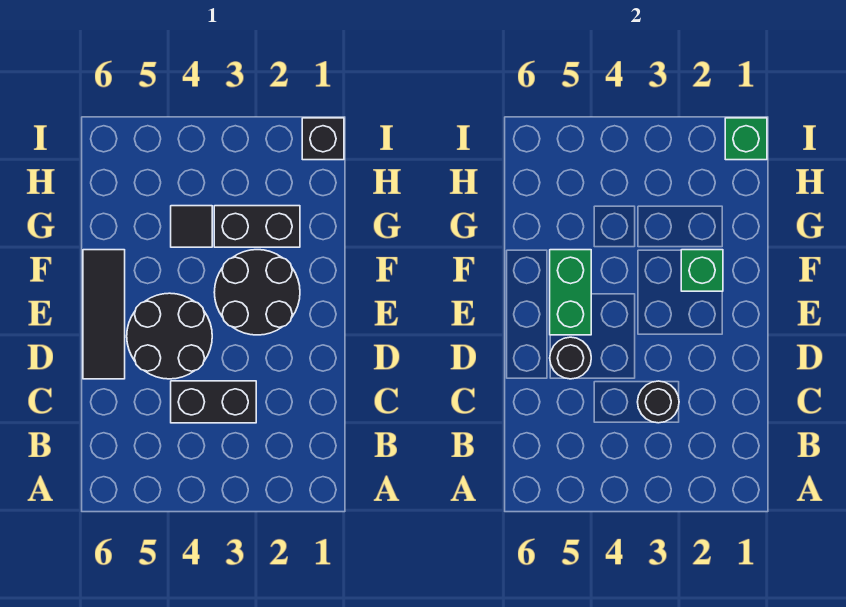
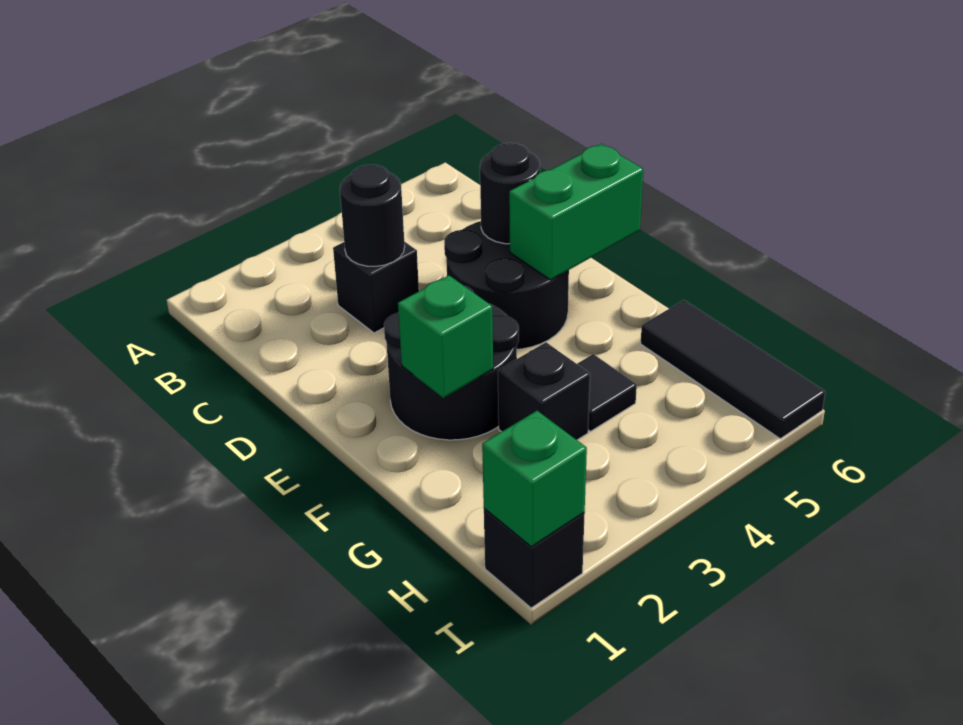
black 1x2 brick [171,381,256,423] -> black 1x1 brick [333,241,419,333]
black 1x3 tile [83,250,125,379] -> black 1x3 tile moved to [641,300,825,439]
green 1x2 brick [550,250,591,335] -> green 1x2 brick turned to [509,144,643,280]
black 1x2 brick [214,206,300,247] -> black 1x1 brick [498,342,590,440]

